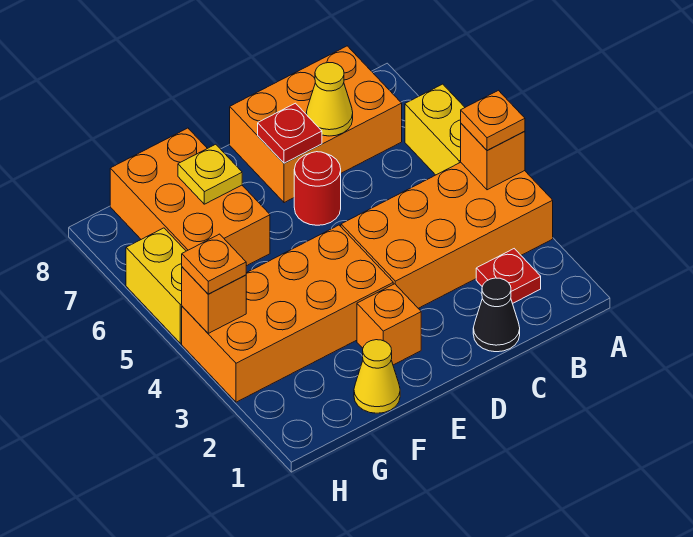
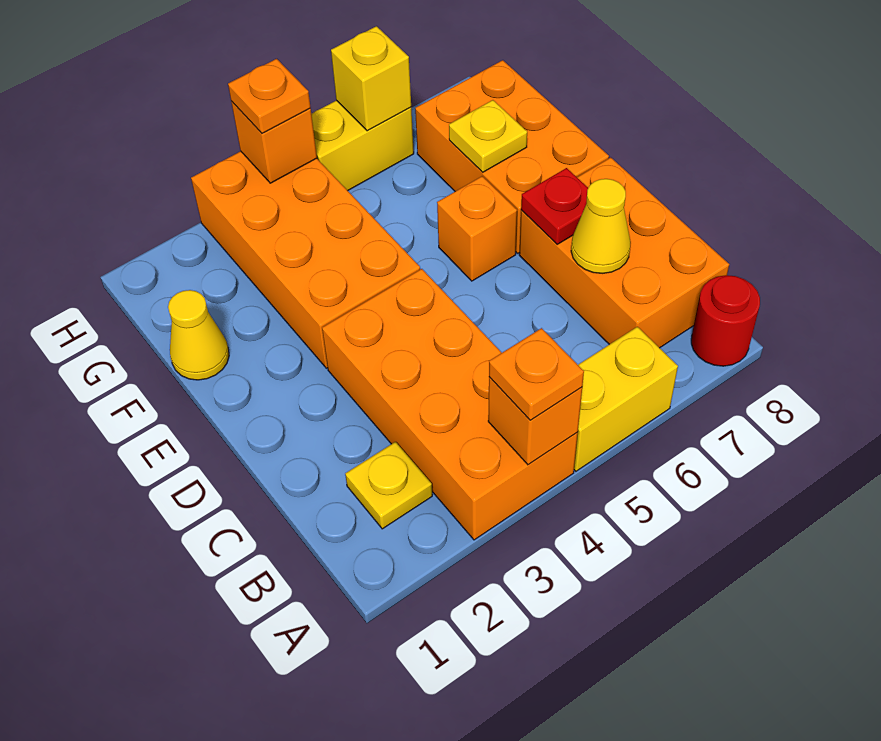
red 1x1 plate [476,249,541,303] -> yellow 1x1 plate [345,442,432,529]
black 1x1 cone [473,278,520,352] -> none
red 1x1 round brick [294,152,341,225] -> red 1x1 round brick moved to [691,275,760,366]
orange 1x1 brick [357,284,421,365] -> orange 1x1 brick moved to [437,176,517,281]
orange 2x3 brick [110,128,270,266] -> orange 2x3 brick turned to [415,60,609,253]
none -> yellow 1x1 brick [331,26,411,131]

